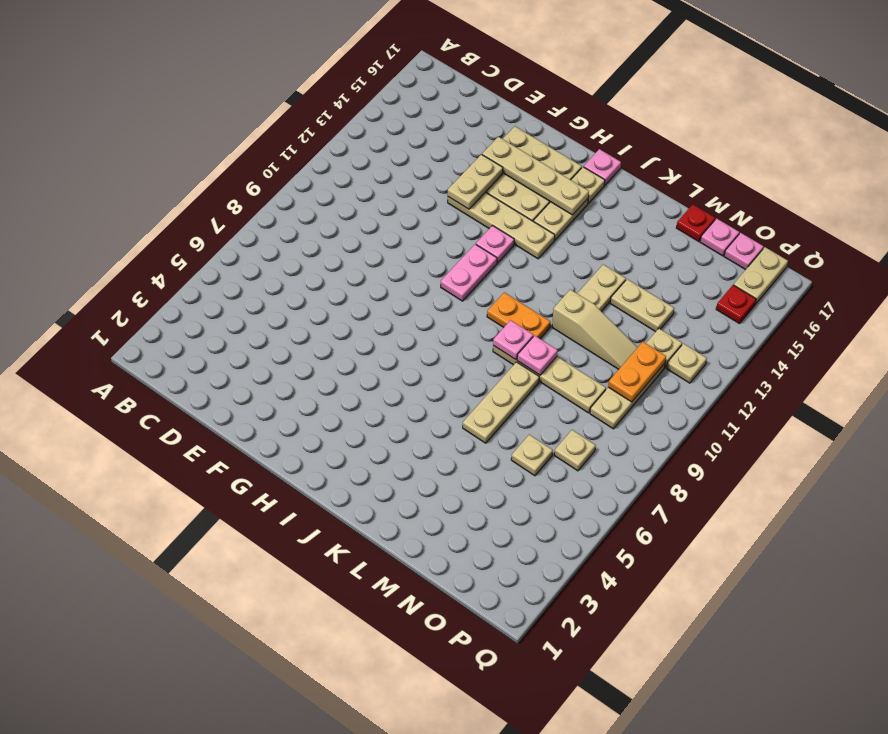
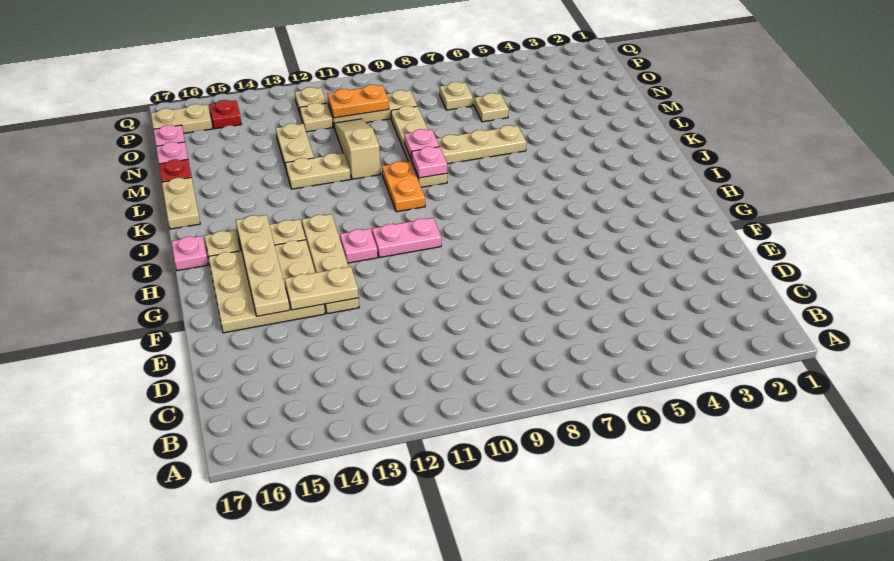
none -> tan 1x2 plate [162,177,200,229]

